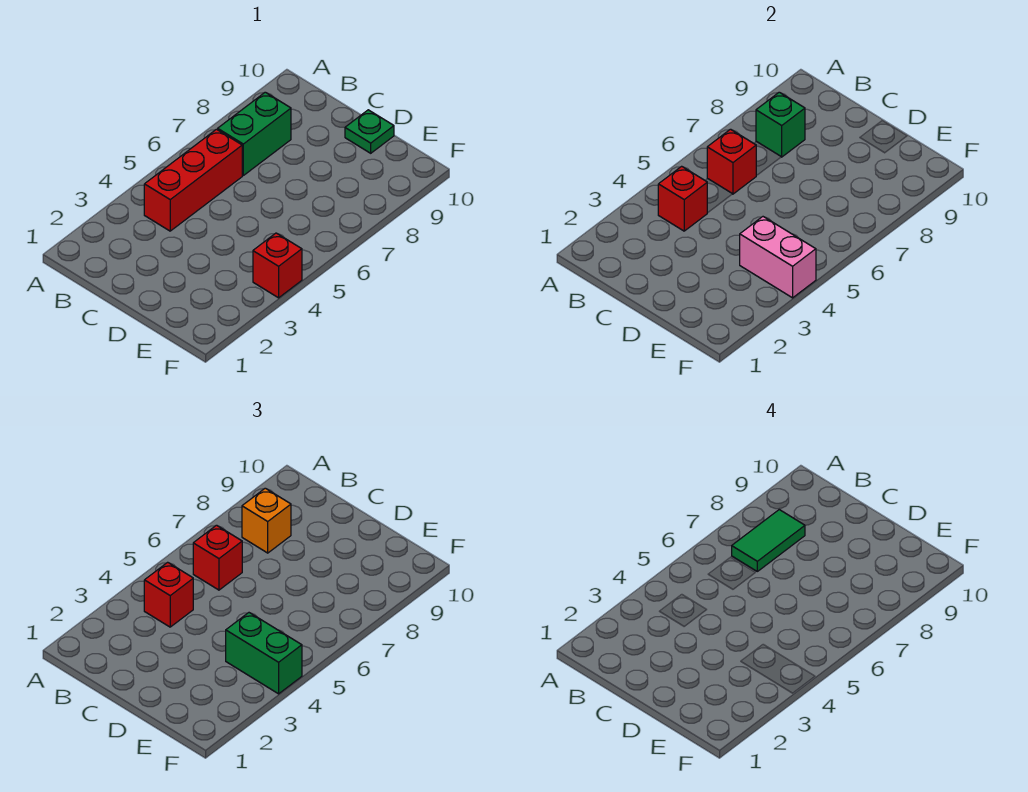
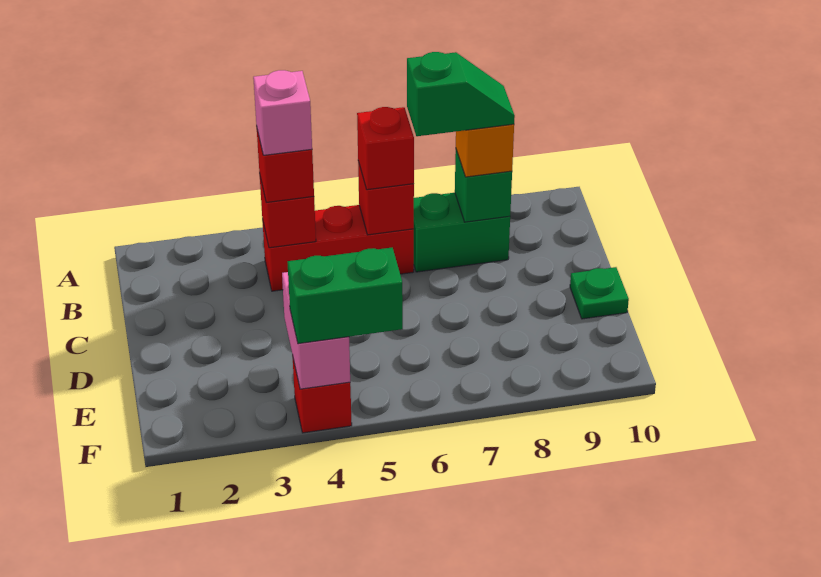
none -> pink 1x1 brick [253,70,312,155]
green 1x2 tile [732,510,805,571] -> green 1x2 slope [407,52,515,136]
green 1x2 brick [226,613,302,694] -> green 1x2 brick turned to [287,248,403,344]

